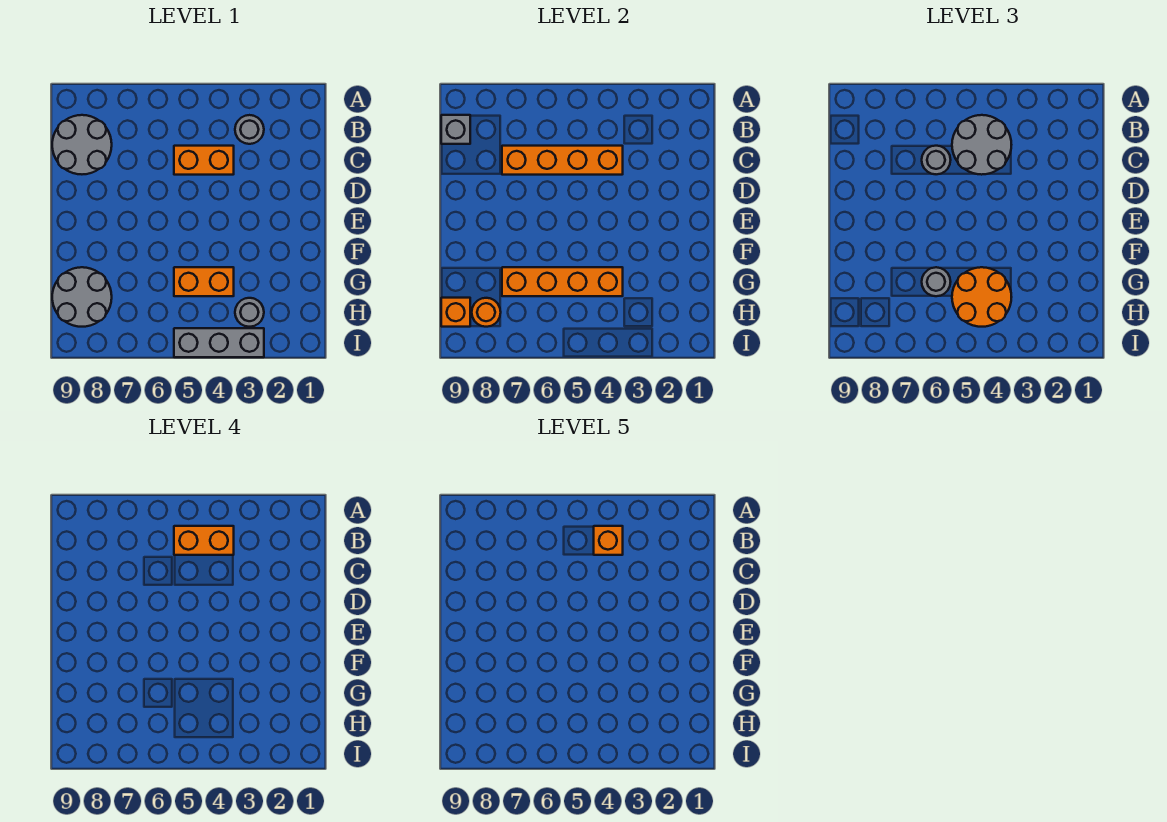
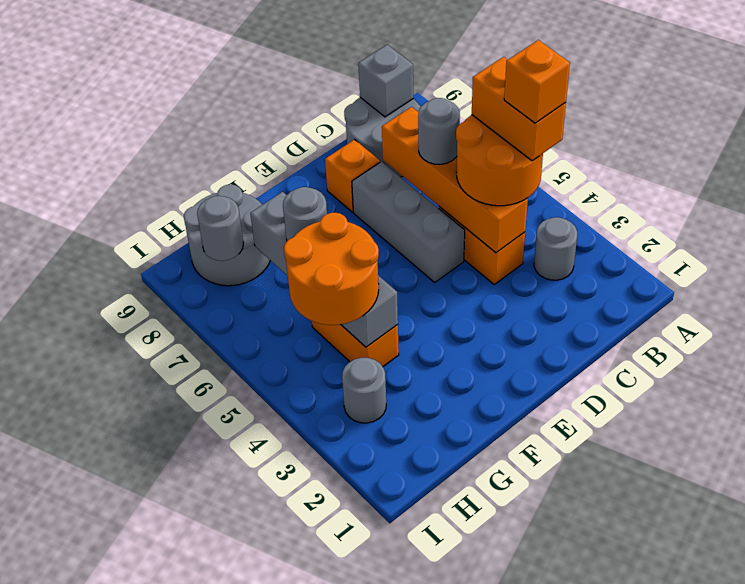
grey 2x2 round brick [952,115,1011,175] -> orange 2x2 round brick [456,115,543,206]
orange 1x4 brick [502,267,623,296] -> grey 1x4 brick [250,192,398,347]
orange 1x1 round brick [472,298,501,327] -> grey 1x1 round brick [197,196,243,261]
orange 1x1 brick [441,298,470,327] -> orange 1x1 brick moved to [325,140,380,212]
grey 1x3 brick [174,328,264,357] -> grey 1x3 brick moved to [352,162,465,282]

